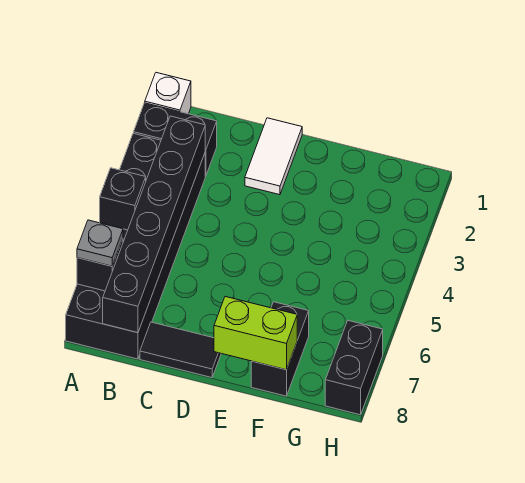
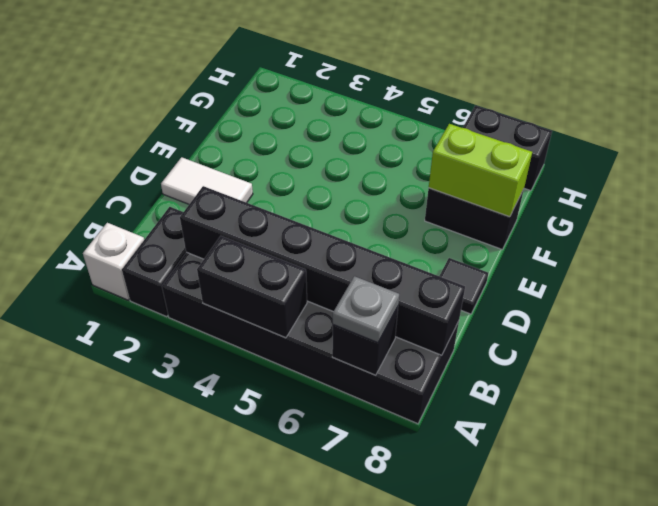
black 1x1 brick [100,168,146,230] -> black 1x2 brick [197,236,307,338]
black 1x2 tile [140,322,221,378] -> black 1x1 tile [440,258,488,314]
lime 1x2 brick [214,297,297,370] -> lime 1x2 brick turned to [429,124,532,217]

